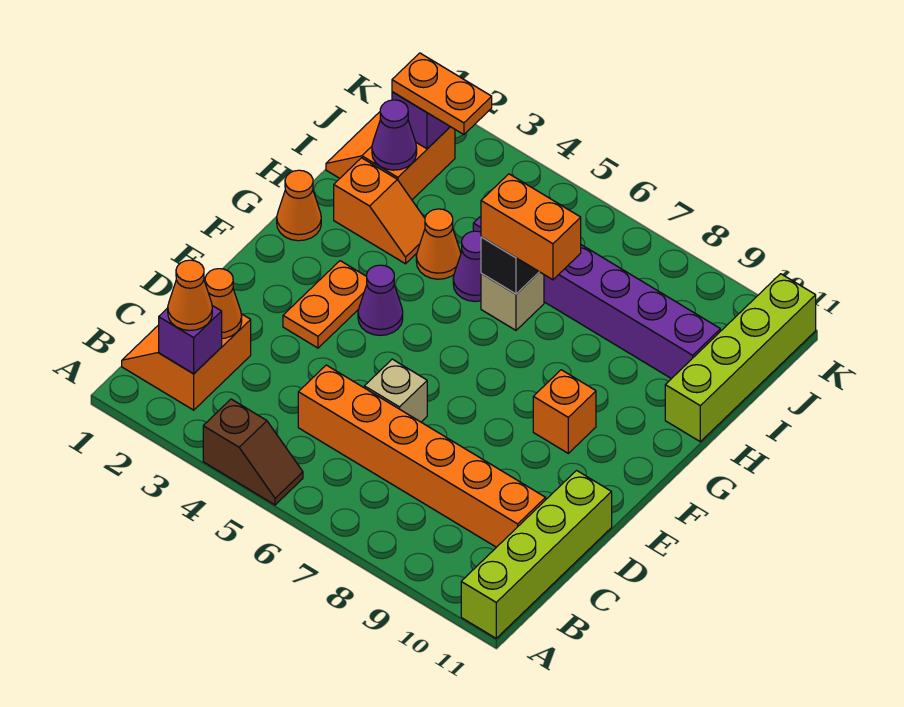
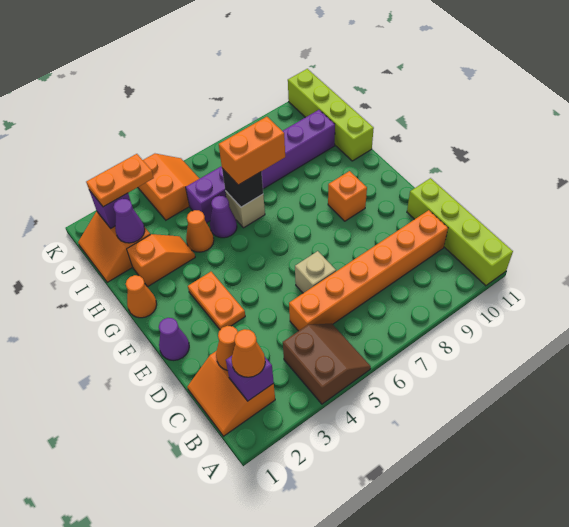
brown 1x2 slope [203,399,303,505] -> brown 2x2 slope [283,323,371,404]
purple 1x1 cone [358,265,403,335] -> purple 1x1 cone moved to [159,318,189,360]
none -> orange 2x2 slope [138,154,199,220]

